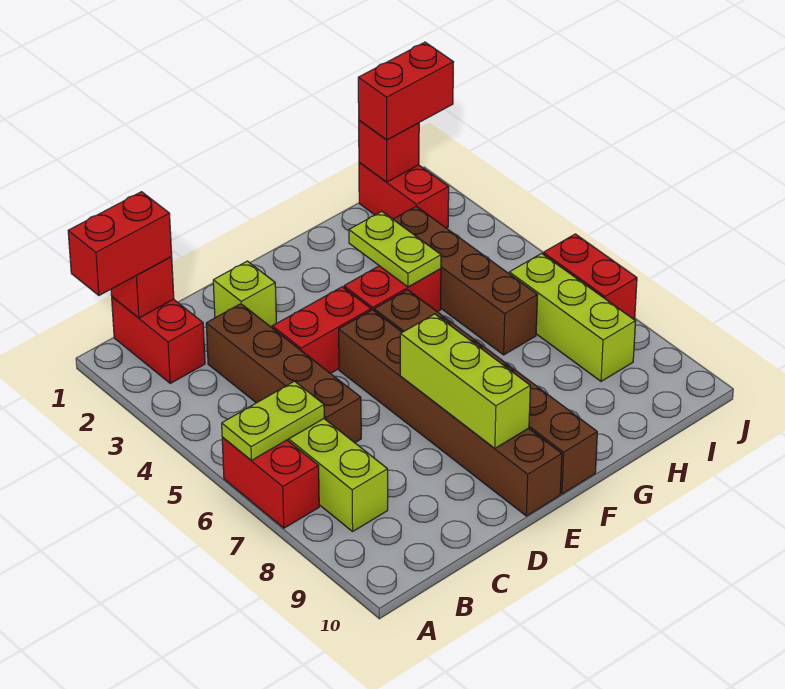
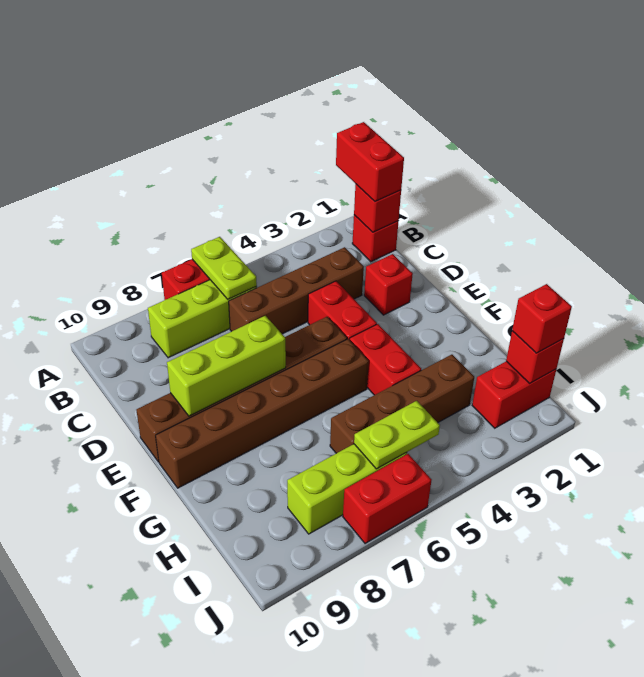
red 1x2 brick [112,297,205,383] -> red 1x1 brick [352,215,398,262]
lime 1x1 brick [213,261,276,327] -> red 1x1 brick [364,254,413,315]
lime 1x2 plate [349,211,441,287] -> lime 1x2 plate moved to [354,401,440,469]
red 1x2 brick [358,42,454,140] -> red 1x1 brick [512,284,572,353]

